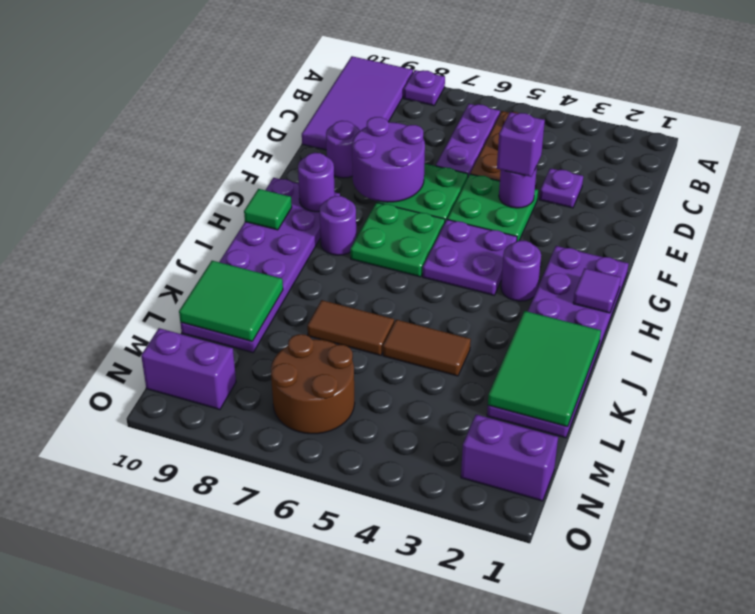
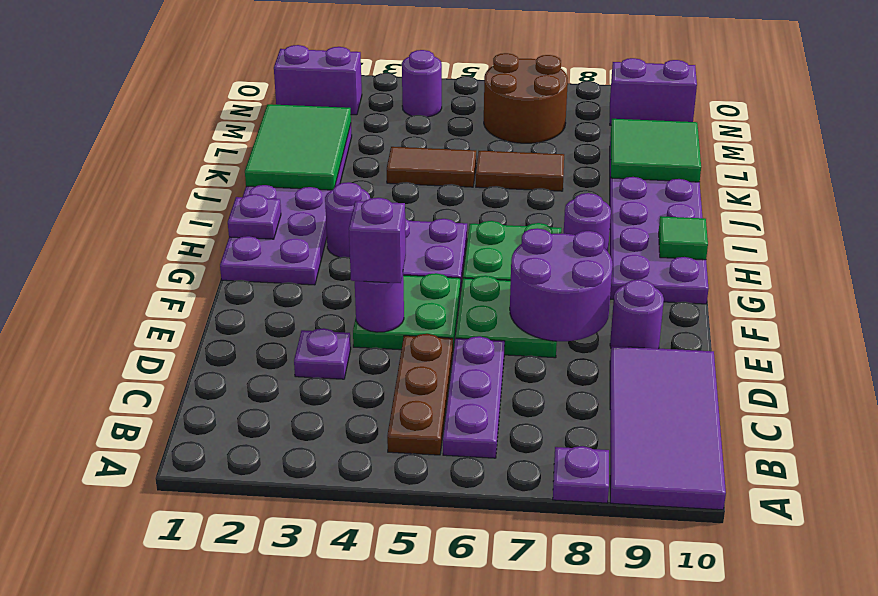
purple 1x1 round brick [298,153,335,212] -> purple 1x1 round brick moved to [402,50,442,117]
purple 1x1 tile [573,268,621,313] -> purple 1x1 plate [228,194,281,239]

